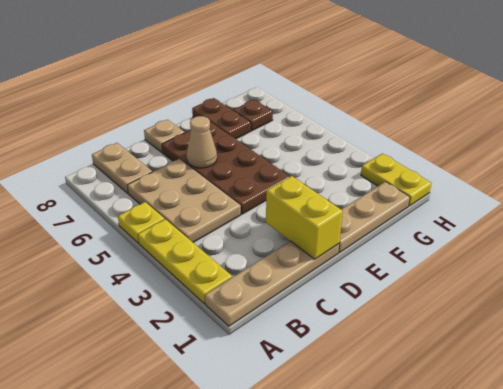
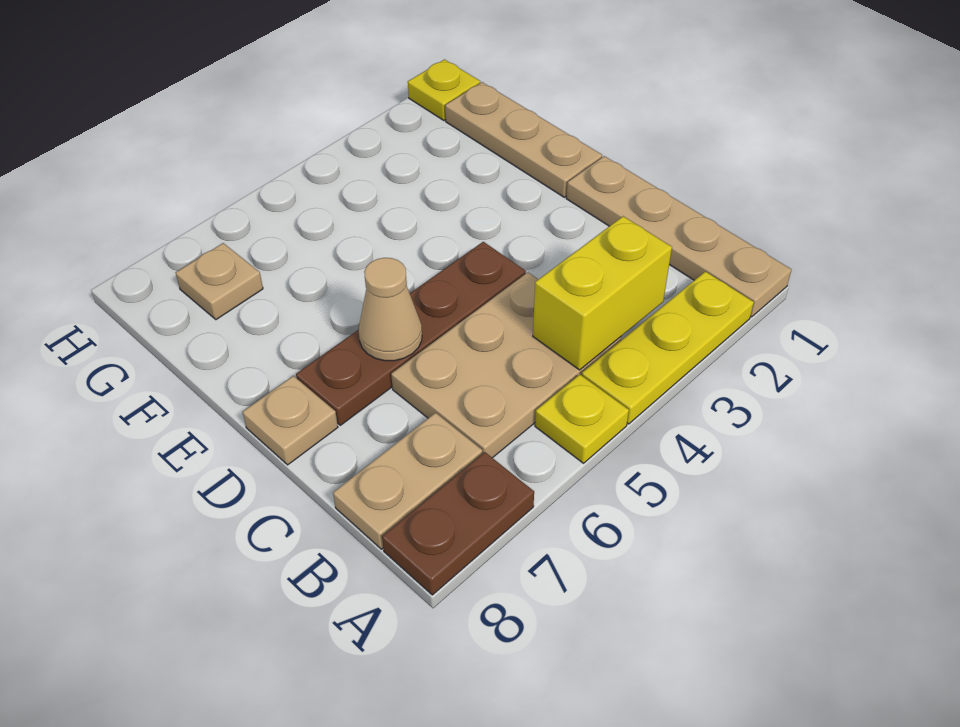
yellow 1x2 brick [266,176,343,259] -> yellow 1x2 brick moved to [533,216,672,370]
brown 2x4 plate [162,122,290,214] -> brown 1x4 plate [296,242,526,425]
brown 1x2 plate [192,98,251,139] -> brown 1x2 plate moved to [382,452,534,595]
brown 1x1 plate [233,100,273,131] -> tan 1x1 plate [176,243,263,320]
yellow 1x2 plate [361,154,431,206] -> yellow 1x1 plate [408,60,480,120]

